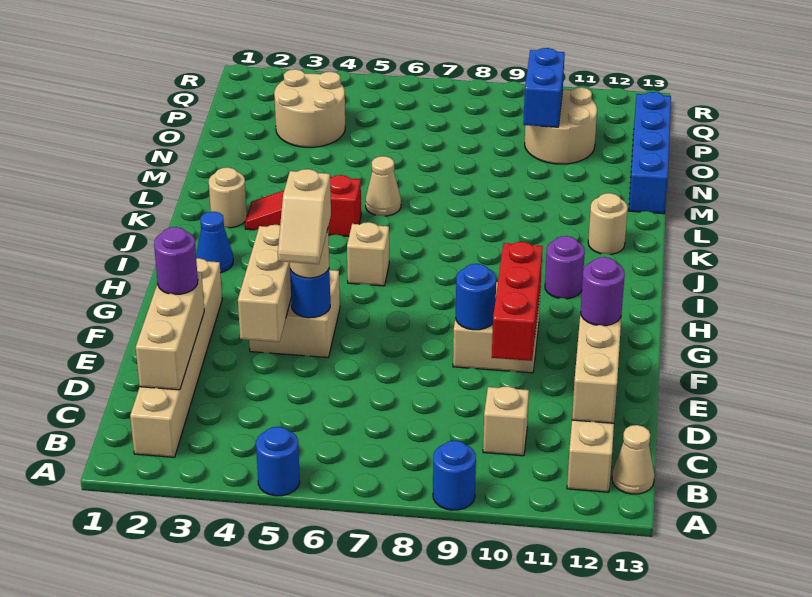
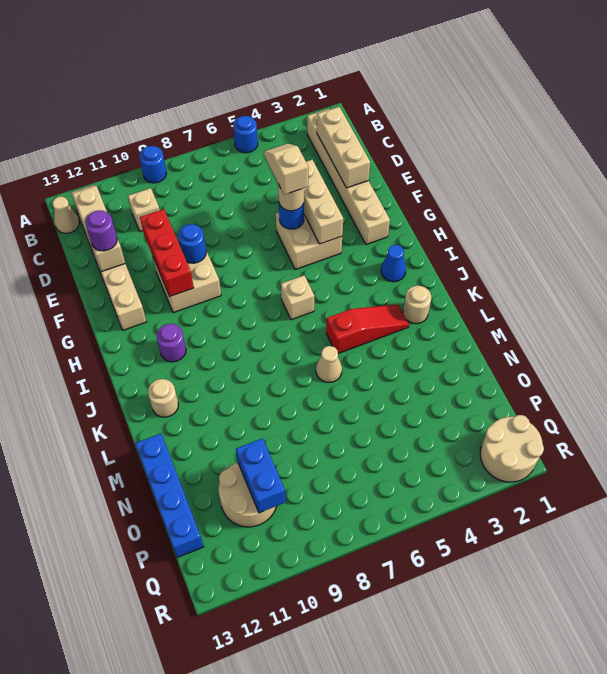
purple 1x1 round brick [154,227,198,295] -> none
tan 2x2 round brick [274,69,345,147] -> tan 2x2 round brick moved to [480,415,544,482]

